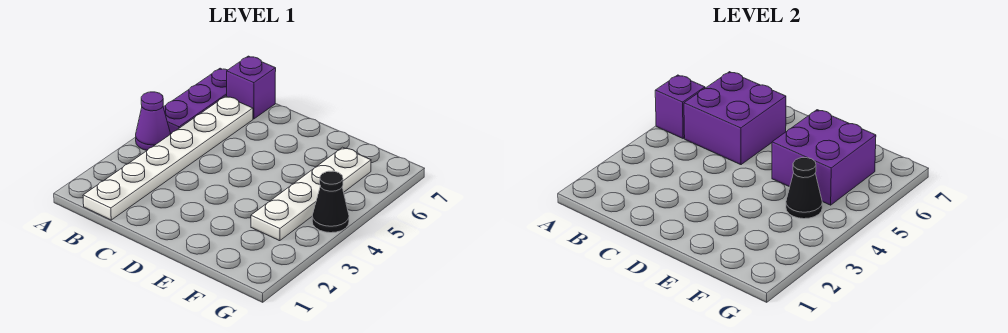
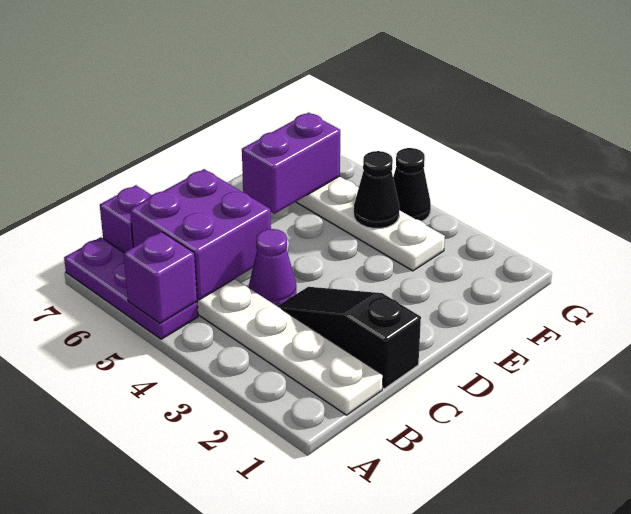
purple 1x1 cone [136,92,170,150] -> purple 1x1 cone moved to [249,229,296,306]
none -> black 1x3 slope [277,287,421,389]
purple 2x2 brick [772,110,876,205] -> purple 1x2 brick [242,113,340,214]

